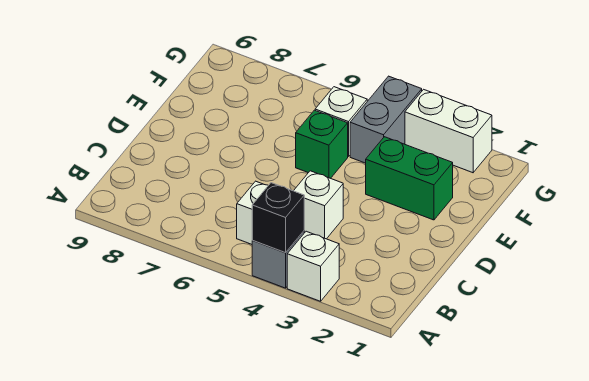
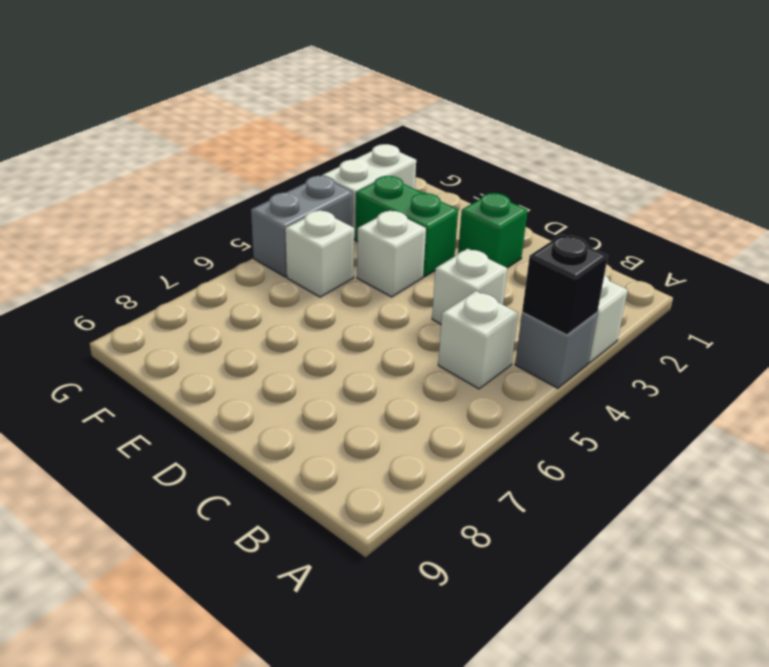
green 1x2 brick [366,137,453,220] -> green 1x2 brick turned to [355,176,458,277]
none -> white 1x1 brick [357,211,426,297]
green 1x1 brick [296,110,348,178] -> green 1x1 brick moved to [458,193,528,268]
grey 1x2 brick [350,76,422,163] -> grey 1x2 brick turned to [251,176,353,277]

